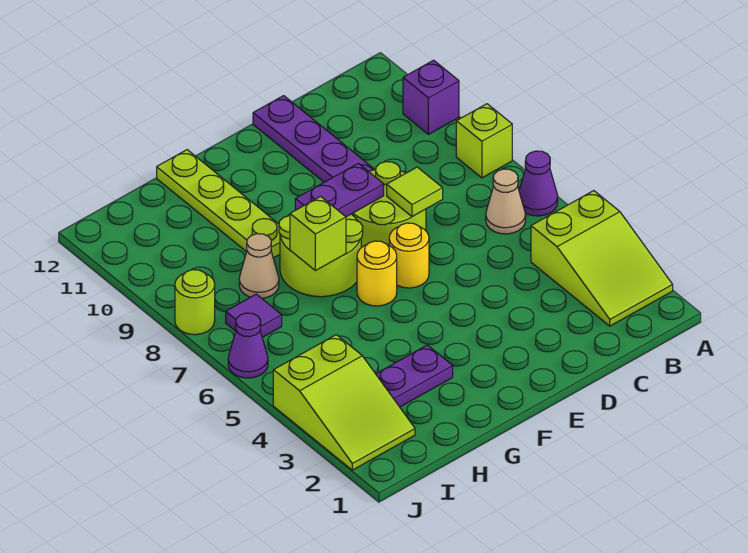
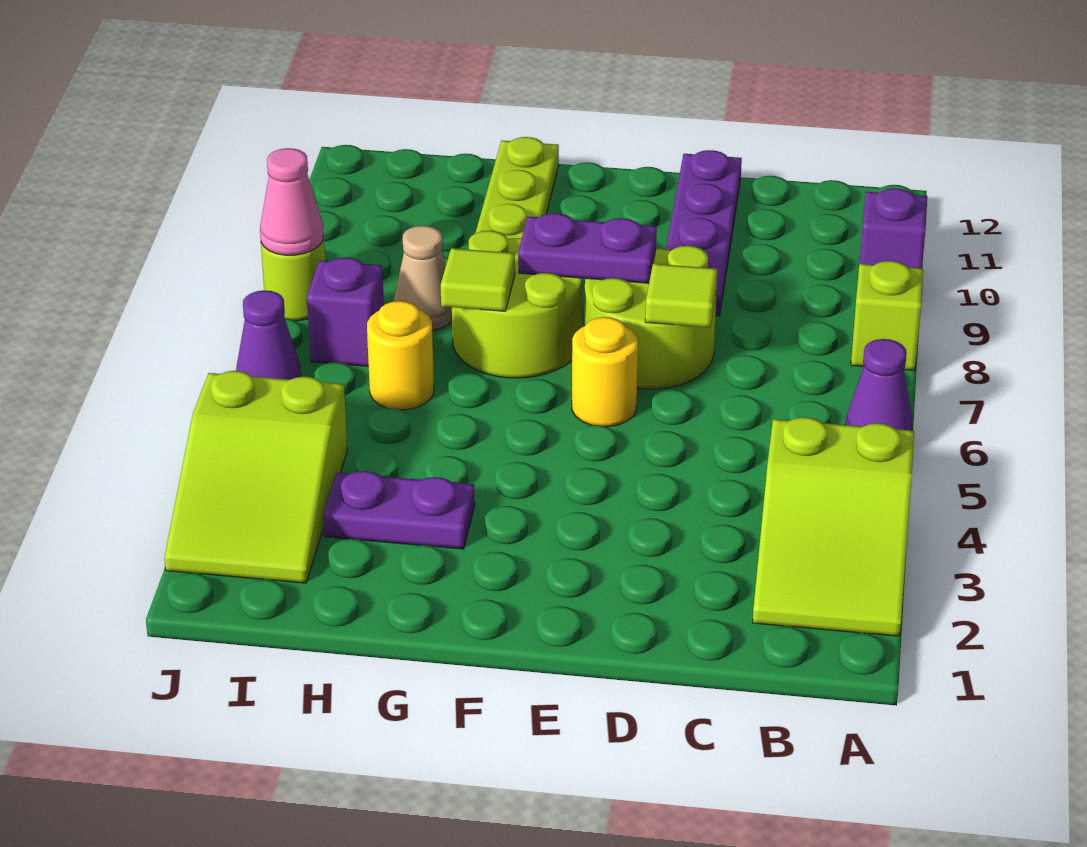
tan 1x1 cone [486,169,526,234] -> none
yellow 1x1 round brick [357,241,397,306] -> yellow 1x1 round brick moved to [367,301,434,410]
lime 1x1 brick [290,196,346,271] -> lime 1x1 tile [441,248,515,311]
purple 1x1 tile [226,294,282,337] -> purple 1x1 brick [307,258,384,366]
none -> pink 1x1 cone [260,148,323,255]

